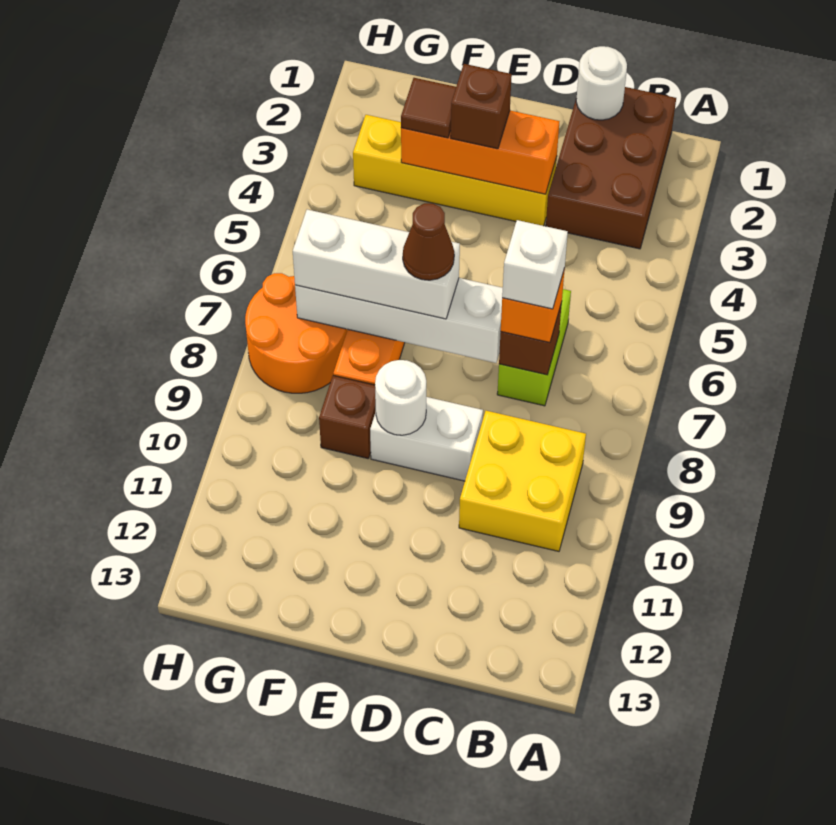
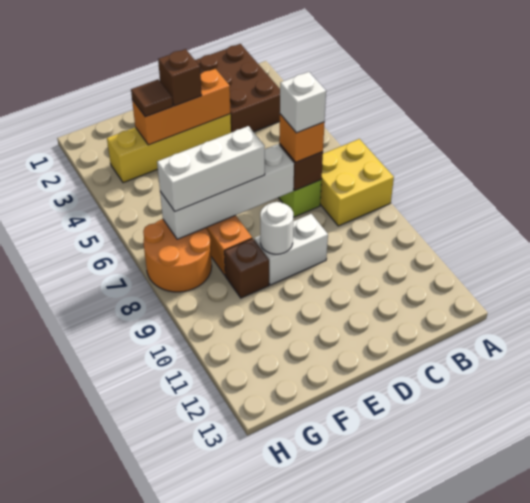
yellow 2x2 brick [459,411,586,551] -> yellow 2x2 brick moved to [320,139,394,226]
white 1x1 round brick [576,46,627,120] -> none
brown 1x1 cone [403,203,454,280] -> none

